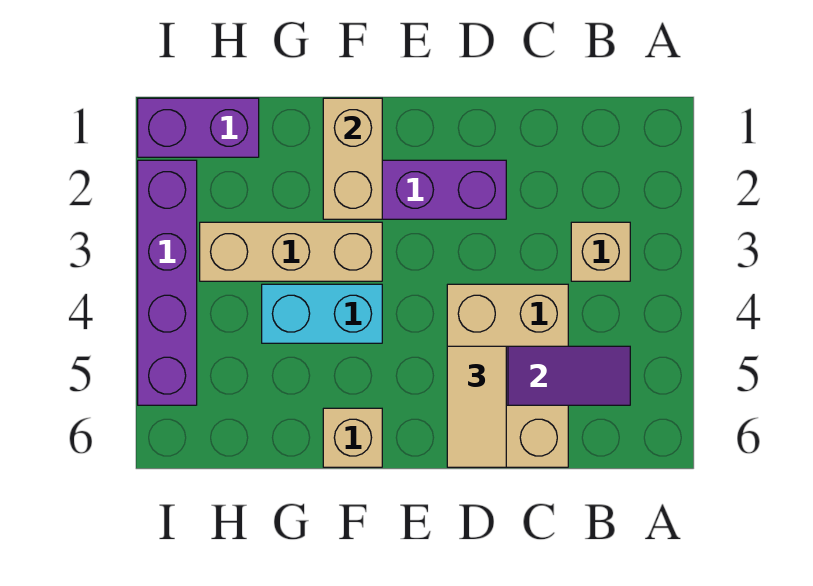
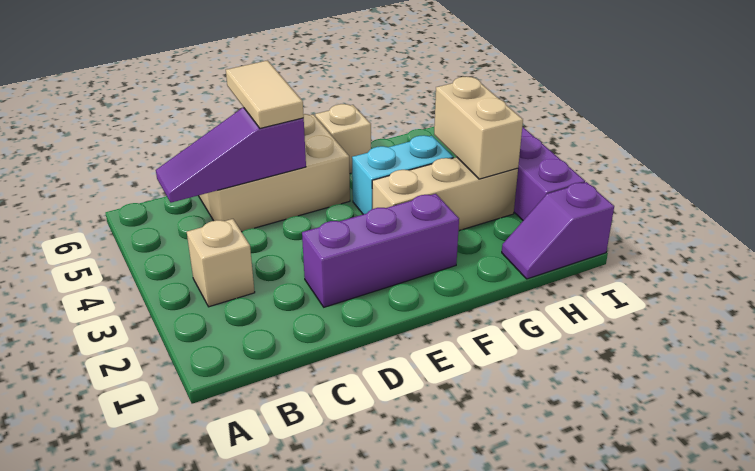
tan 2x3 brick [447,284,568,467] -> tan 2x3 brick turned to [189,114,350,232]
tan 1x2 brick [323,98,382,219] -> tan 1x2 brick moved to [434,77,523,179]
purple 1x2 brick [138,98,259,157] -> purple 1x2 slope [502,182,614,279]

